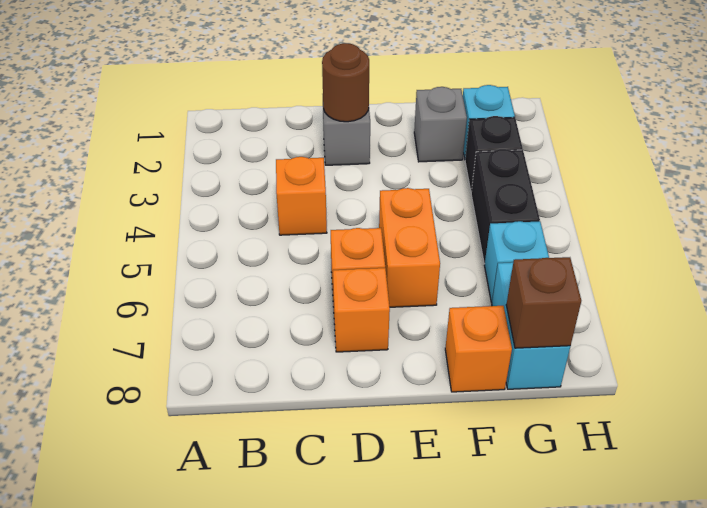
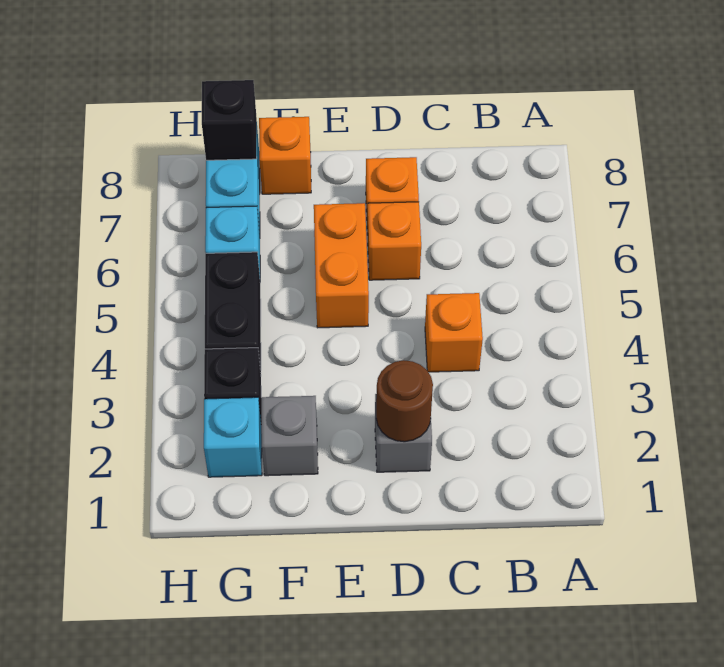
brown 1x1 brick [506,257,581,348] -> black 1x1 brick [202,80,257,160]

